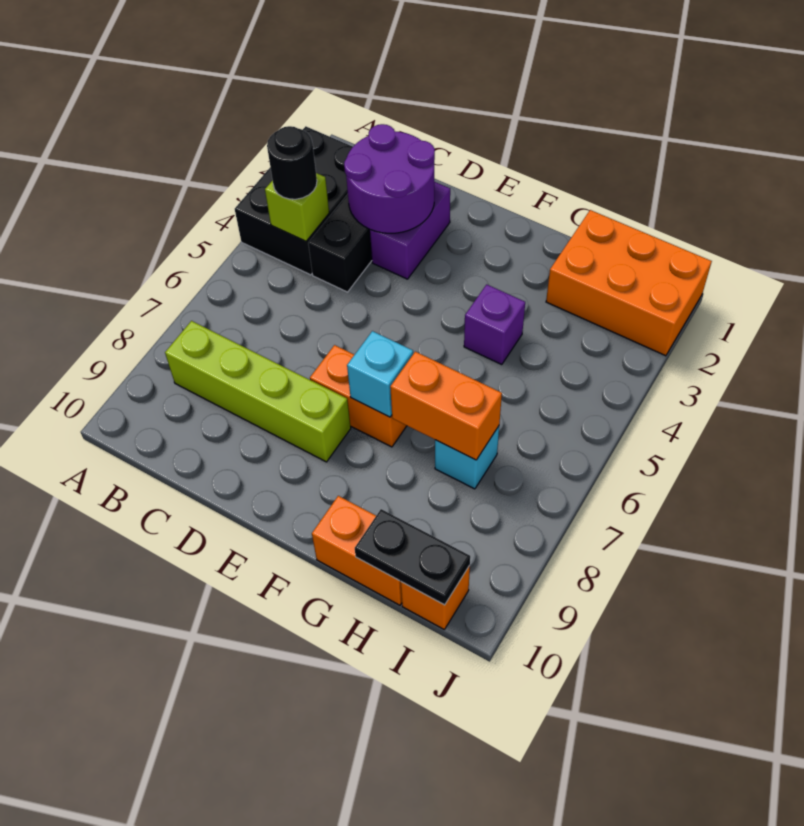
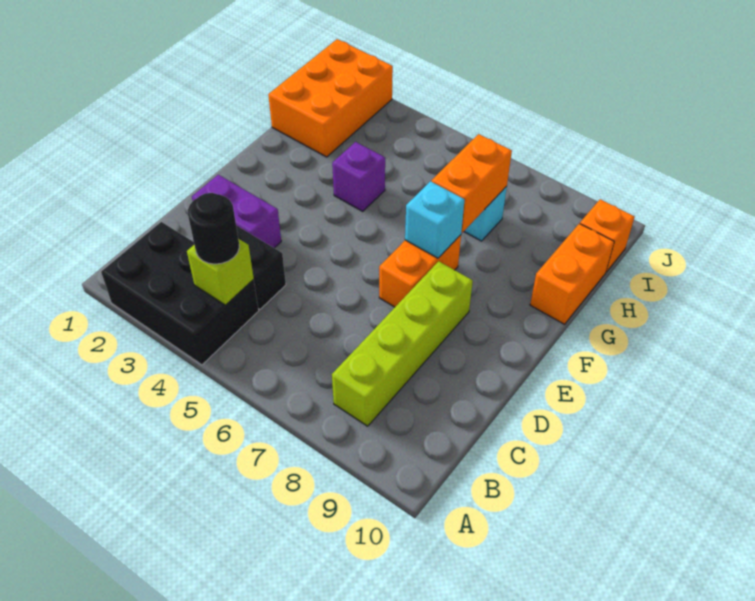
purple 2x2 round brick [344,124,435,233] -> none
black 1x2 plate [355,509,470,605] -> none

